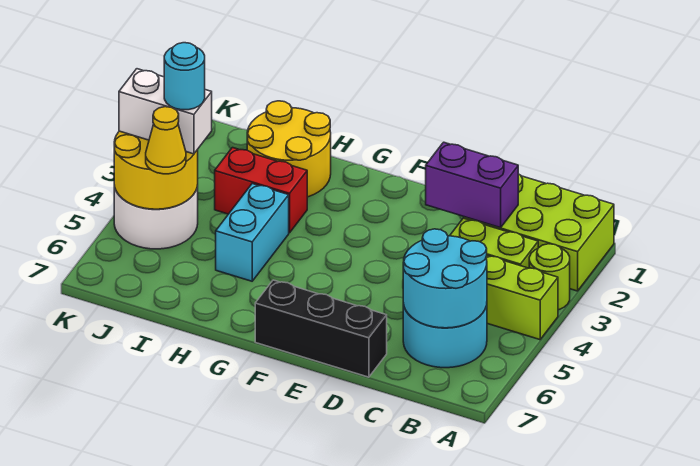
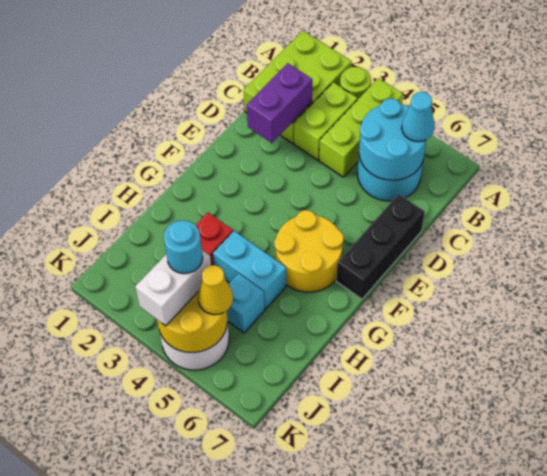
none -> cyan 1x1 cone [402,92,435,142]
yellow 2x2 round brick [247,101,331,197] -> yellow 2x2 round brick moved to [274,210,344,292]
none -> cyan 1x1 brick [227,273,265,333]

